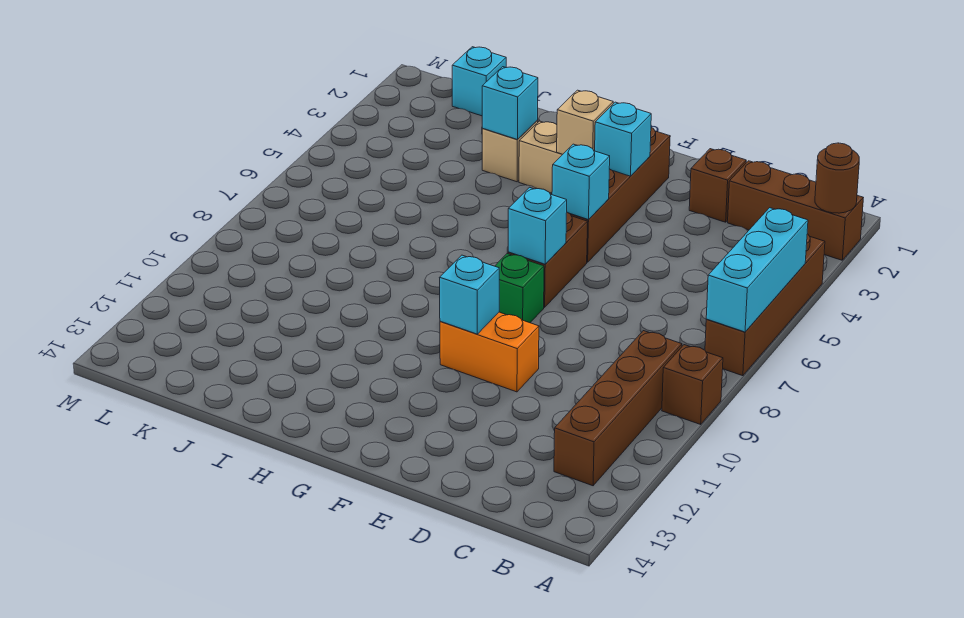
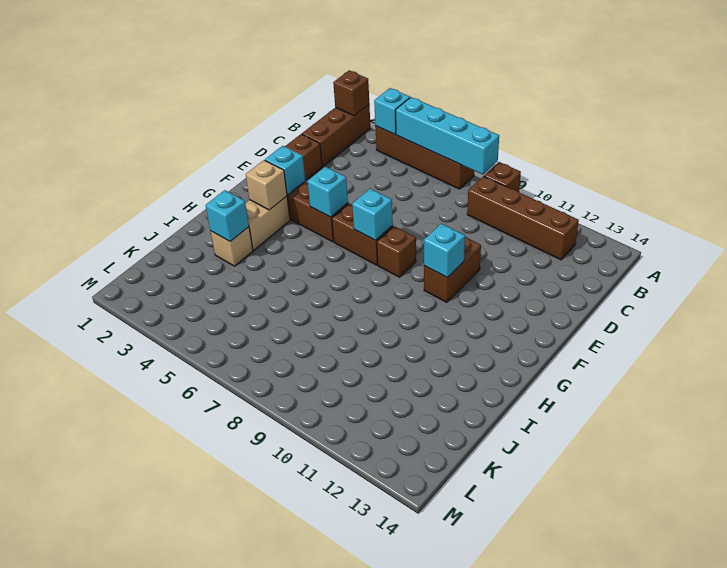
brown 1x1 round brick [815,143,859,213] -> brown 1x1 brick [333,70,369,116]
cyan 1x3 brick [706,208,808,332] -> cyan 1x4 brick [396,97,499,174]
orange 1x2 brick [440,312,539,392] -> brown 1x2 brick [424,237,481,302]
green 1x1 brick [495,254,544,323] -> brown 1x1 brick [377,226,416,277]
cyan 1x1 brick [452,47,506,116] -> cyan 1x1 brick moved to [374,88,410,134]

